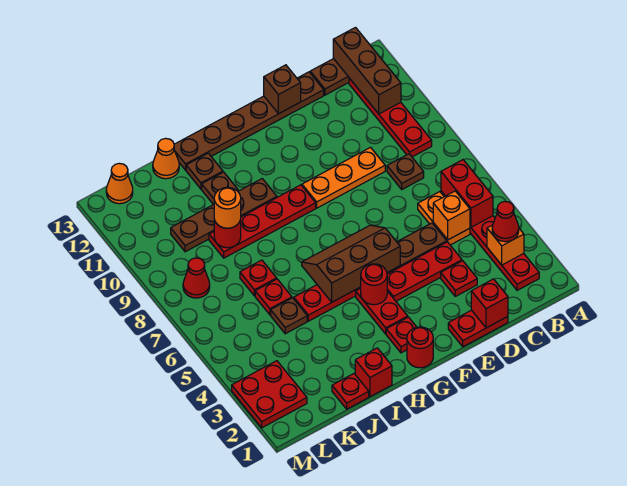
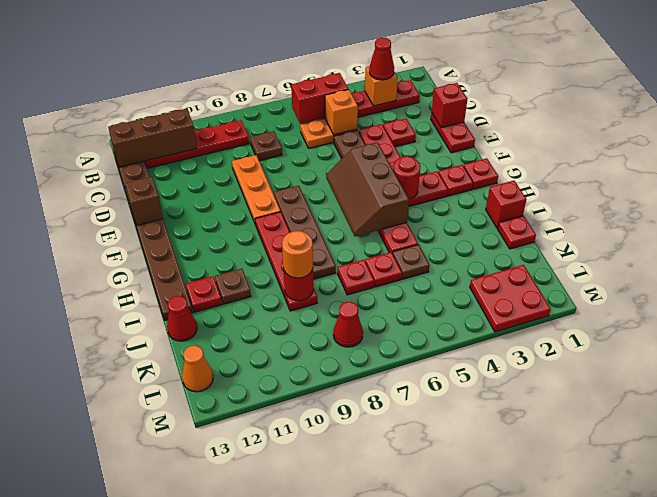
red 1x1 round brick [407,327,433,368] -> red 1x1 plate [463,158,498,189]
brown 1x4 plate [171,179,277,252] -> brown 1x4 plate moved to [274,186,336,279]
brown 1x1 plate [186,153,223,189] -> red 1x1 plate [186,276,222,312]
orange 1x1 cone [153,138,179,179] -> red 1x1 cone [167,296,197,341]

